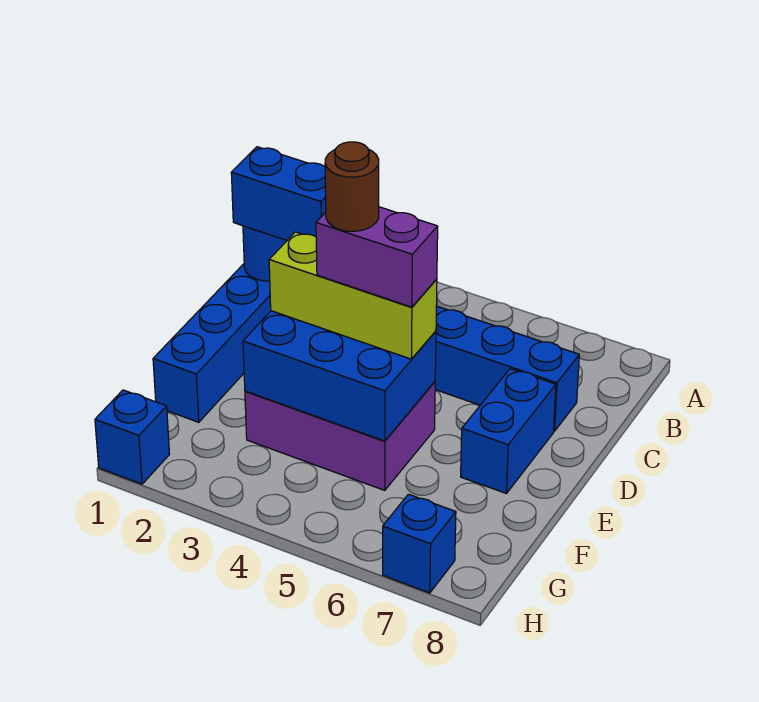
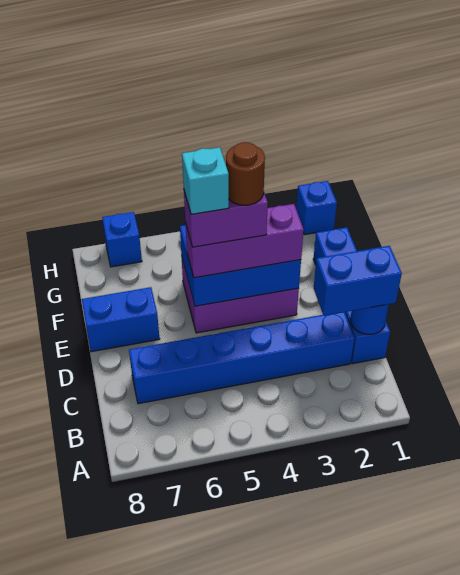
blue 1x2 brick [461,369,556,494] -> blue 1x2 brick turned to [82,287,160,352]
lime 1x3 brick [269,232,437,359] -> purple 1x3 brick [185,204,304,278]
none -> cyan 1x1 brick [182,147,229,214]

